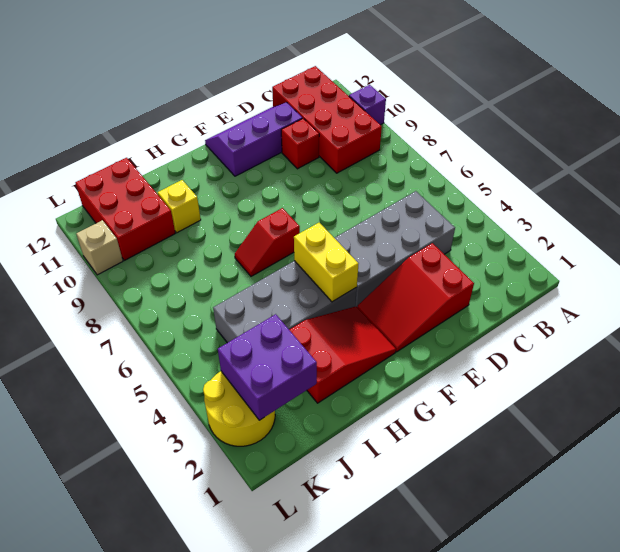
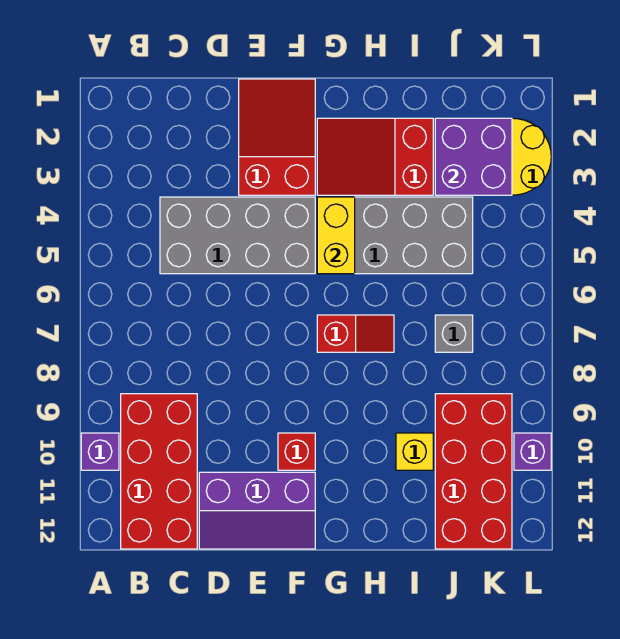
red 2x3 slope [358,243,474,352] -> red 2x3 slope turned to [239,79,315,195]
red 1x1 brick [281,118,319,169] -> red 1x1 brick moved to [278,433,315,470]
none -> grey 1x1 brick [435,315,473,352]
red 2x3 brick [75,158,175,260] -> red 2x4 brick [435,394,512,549]
tan 1x1 brick [77,220,123,275] -> purple 1x1 brick [514,433,551,470]

